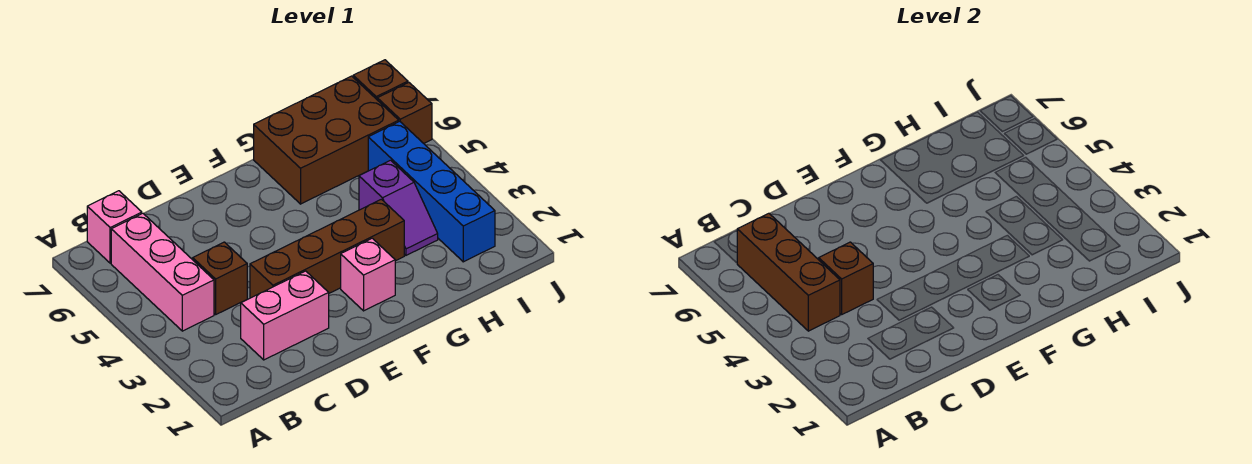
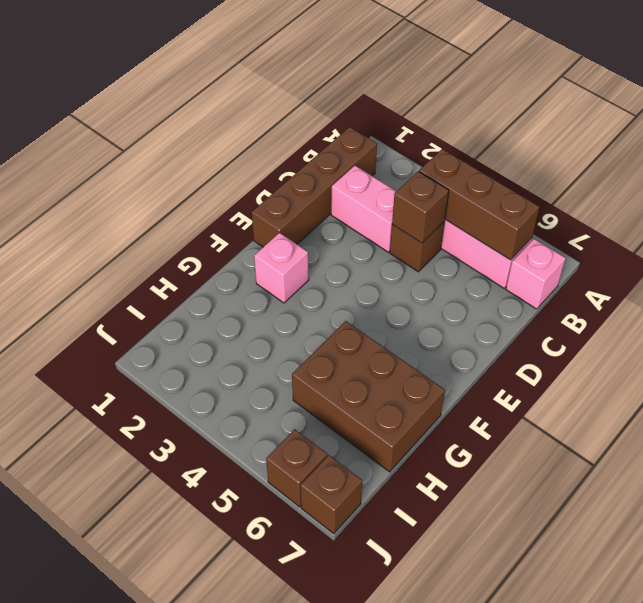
pink 1x2 brick [241,271,329,360] -> pink 1x2 brick turned to [331,166,396,252]
brown 1x4 brick [250,199,404,298] -> brown 1x4 brick moved to [252,127,377,247]
brown 2x3 brick [254,76,399,204] -> brown 2x3 brick turned to [292,321,445,472]
purple 1x2 slope [359,160,438,255] -> none
blue 1x4 brick [368,121,495,262] -> none

